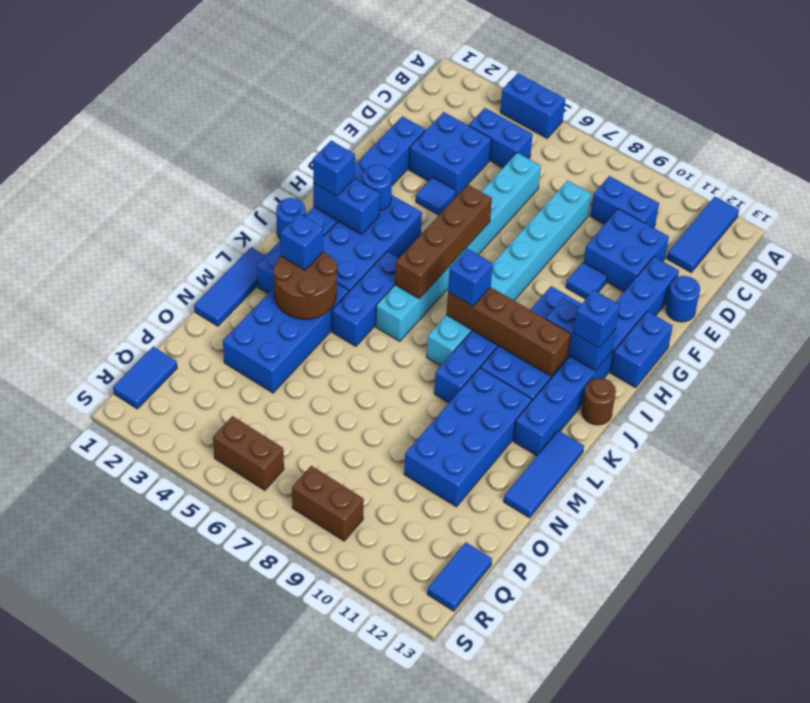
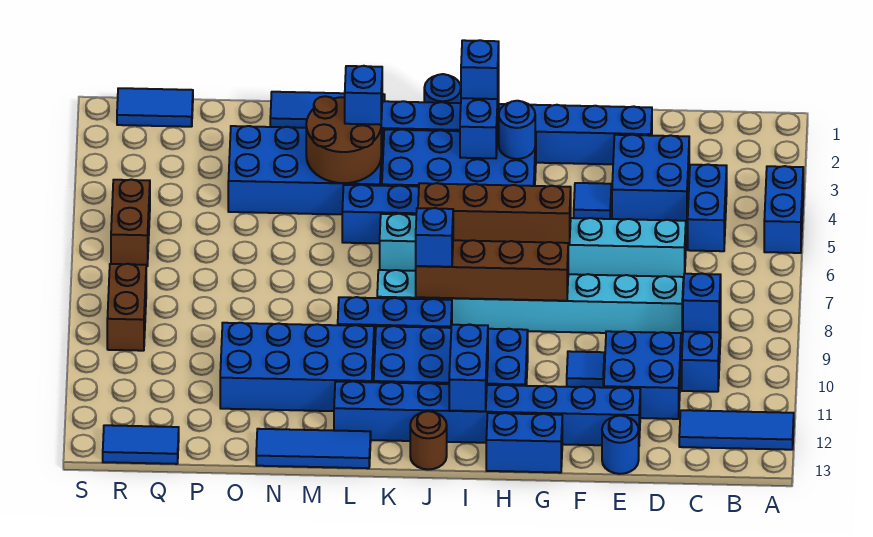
blue 1x1 brick [573,290,620,348] -> blue 1x1 brick moved to [683,274,721,332]
brown 1x4 brick [446,287,571,376] -> brown 1x4 brick turned to [416,240,568,301]

